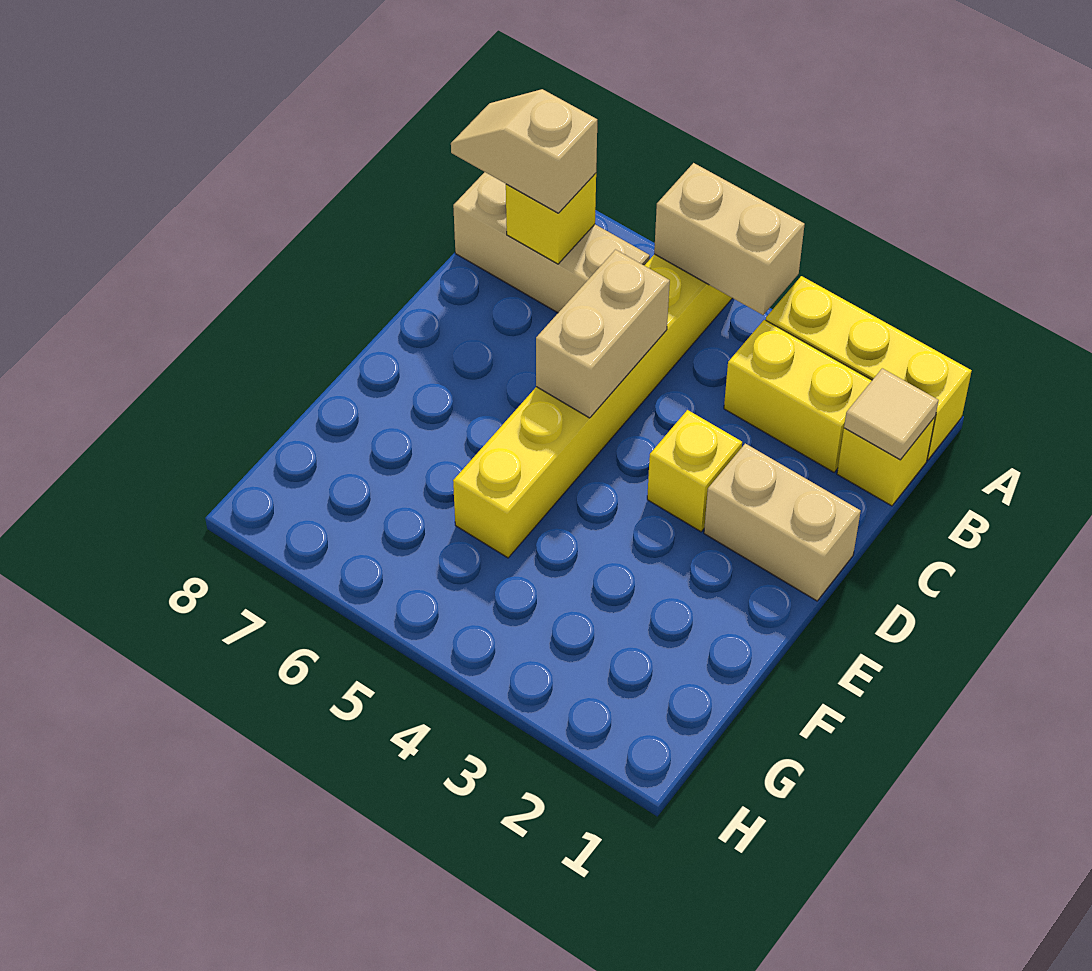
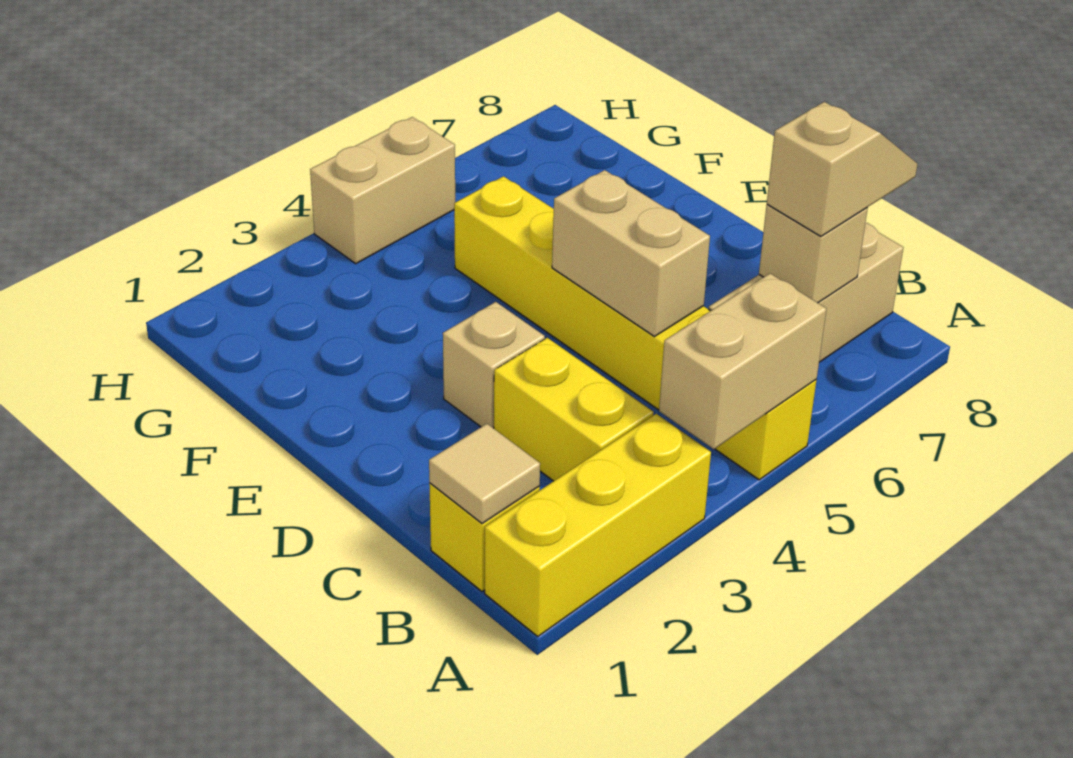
yellow 1x2 brick [724,320,872,472] -> yellow 1x2 brick turned to [494,338,653,481]
yellow 1x1 brick [506,173,596,264] -> tan 1x1 brick [759,205,868,303]
tan 1x2 brick [704,444,861,601] -> tan 1x2 brick moved to [310,117,455,264]
yellow 1x1 brick [647,410,742,532] -> tan 1x1 brick [443,302,545,428]

